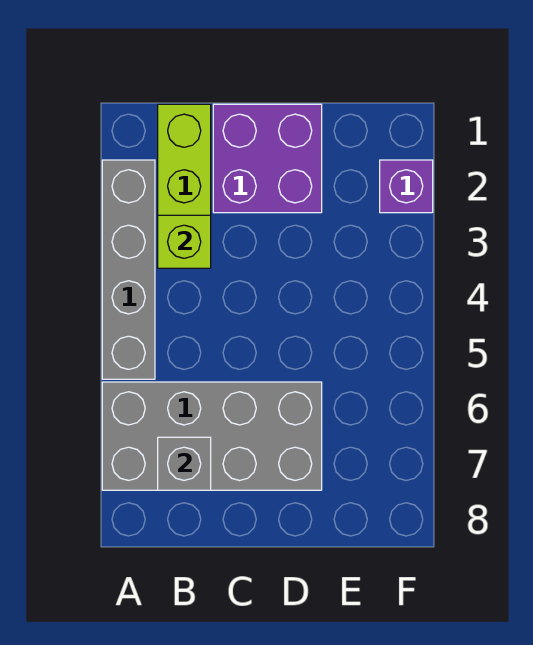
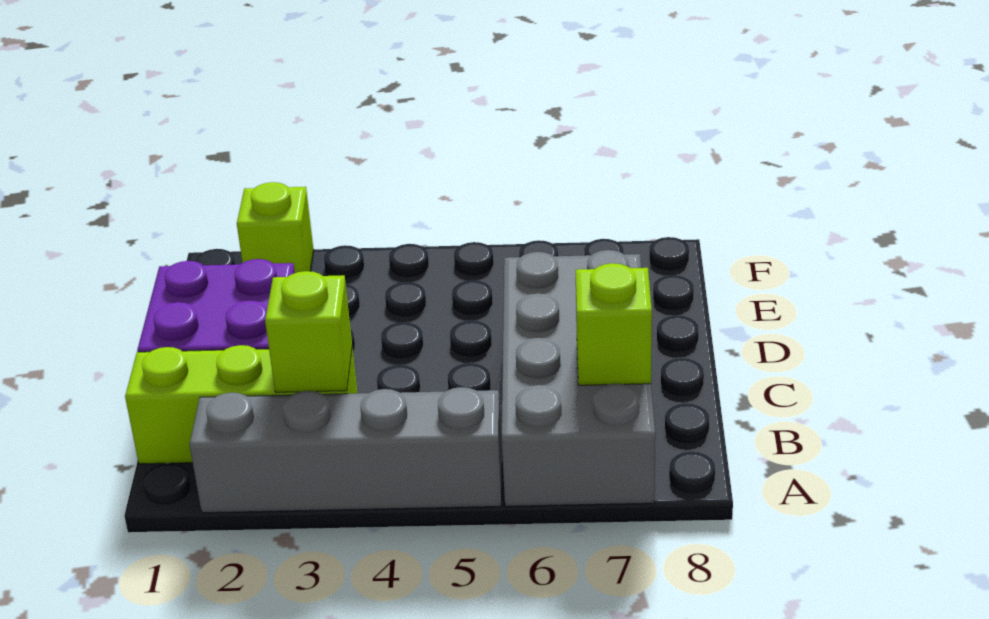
grey 1x1 brick [158,437,211,490] -> lime 1x1 brick [576,263,652,385]
purple 1x1 brick [380,160,433,213] -> lime 1x1 brick [237,182,314,273]

